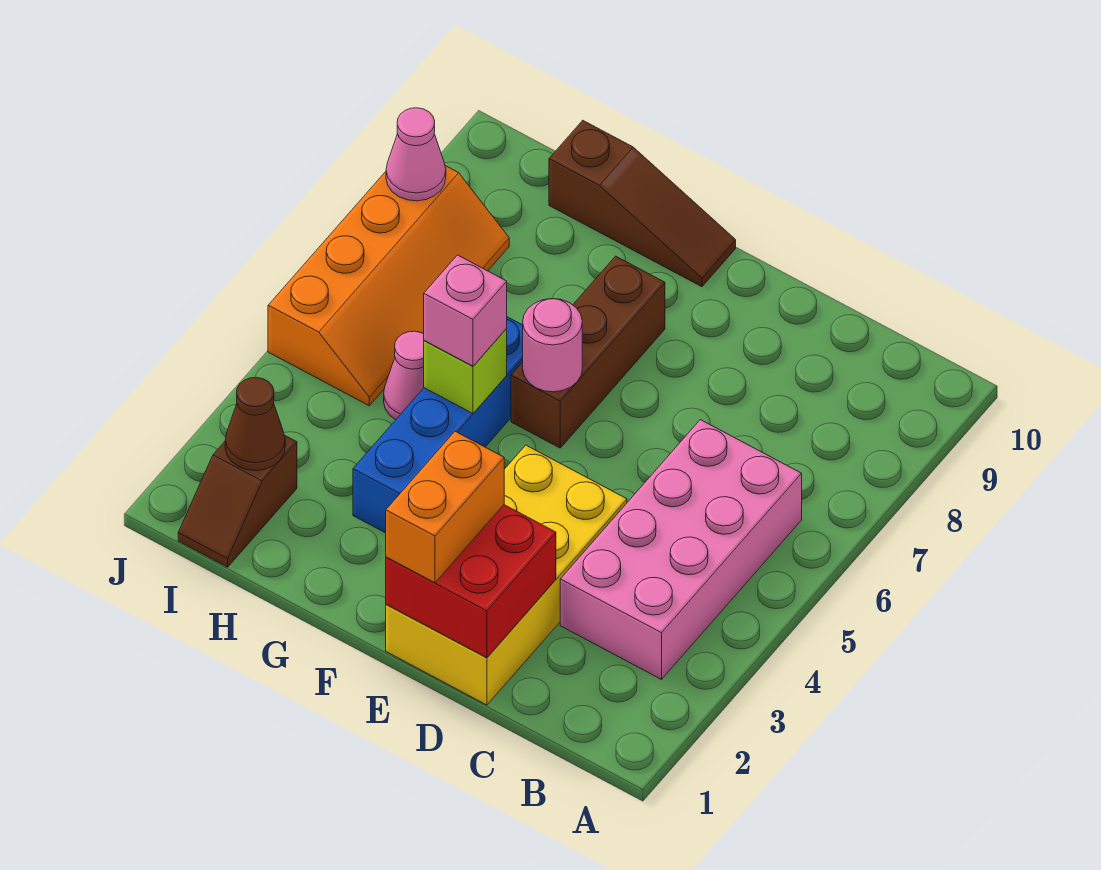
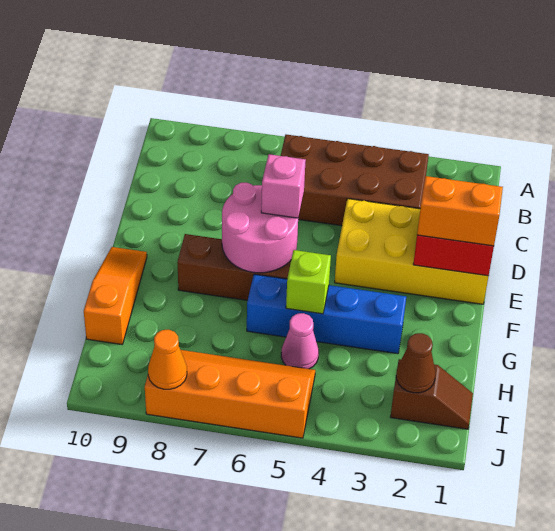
pink 2x4 brick [560,420,802,679] -> brown 2x4 brick [281,135,429,226]
pink 1x1 round brick [523,299,582,392] -> pink 2x2 round brick [222,183,298,273]
brown 1x3 slope [549,120,736,287] -> orange 1x3 slope [84,247,147,344]
pink 1x1 brick [424,255,507,366] -> pink 1x1 brick moved to [261,154,306,218]
pink 1x1 cone [386,108,446,201] -> orange 1x1 cone [148,330,187,389]

